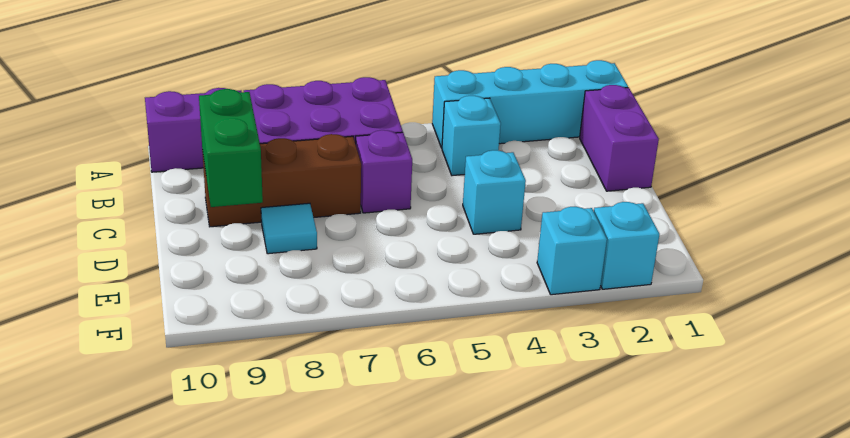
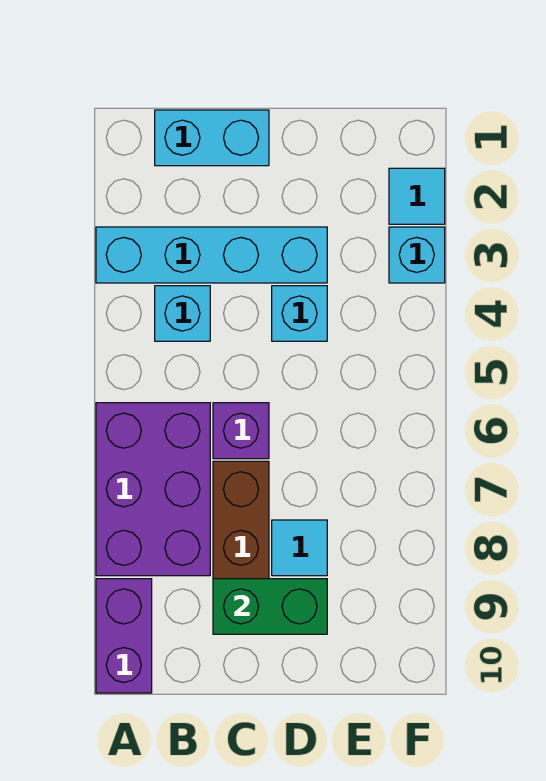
cyan 1x4 brick [432,60,628,148] -> cyan 1x4 brick turned to [96,227,327,283]
purple 1x2 brick [580,85,659,191] -> cyan 1x2 brick [155,110,269,166]
cyan 1x1 brick [594,202,660,289] -> cyan 1x1 tile [389,168,445,224]

